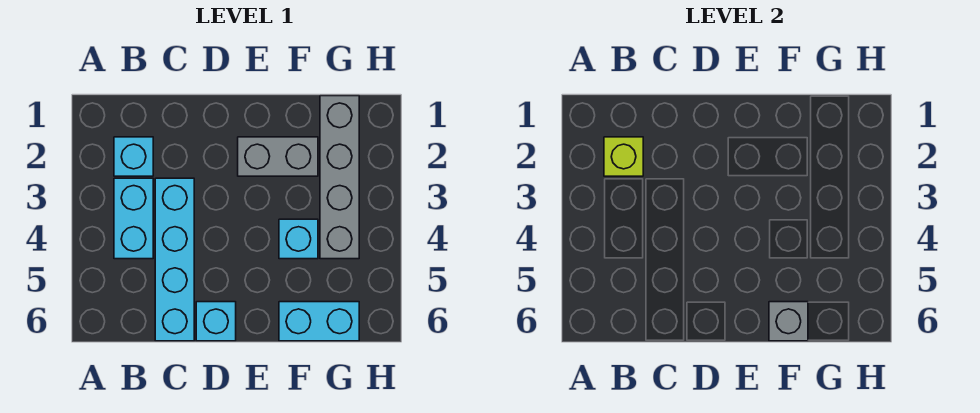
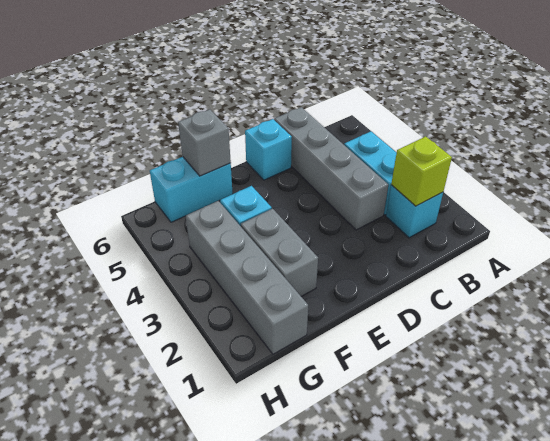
cyan 1x4 brick [155,178,194,341] -> grey 1x4 brick [274,107,388,230]
grey 1x2 brick [238,137,318,176] -> grey 1x2 brick turned to [241,209,318,296]

